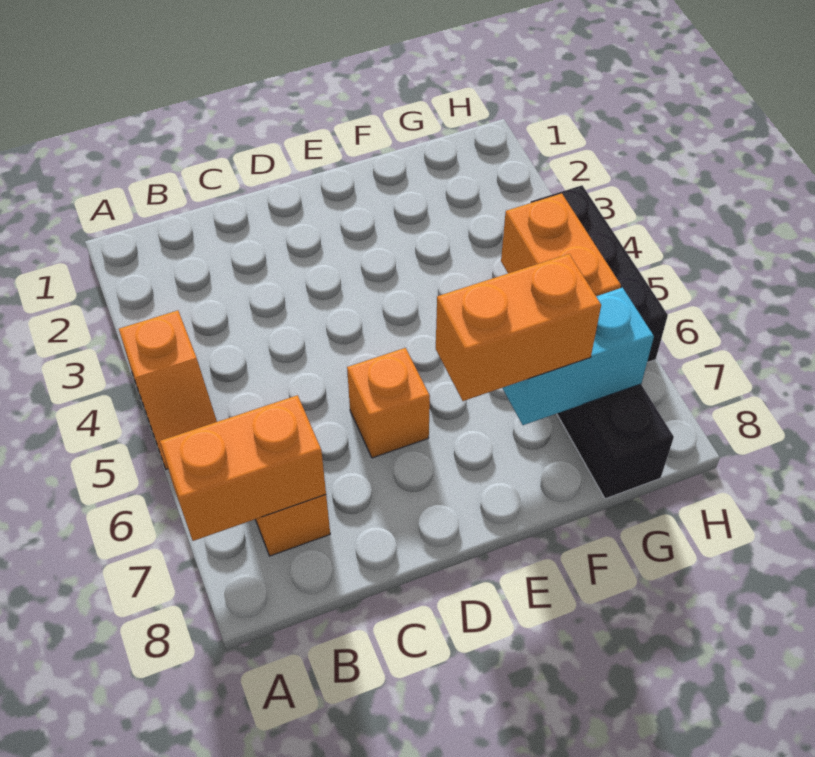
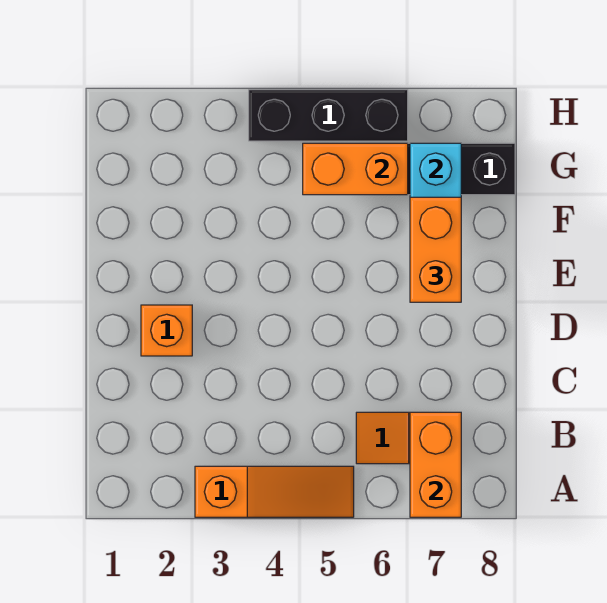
orange 1x2 slope [119,310,217,469] -> orange 1x3 slope [195,466,354,517]
orange 1x1 brick [347,348,430,458] -> orange 1x1 brick moved to [141,305,192,356]

